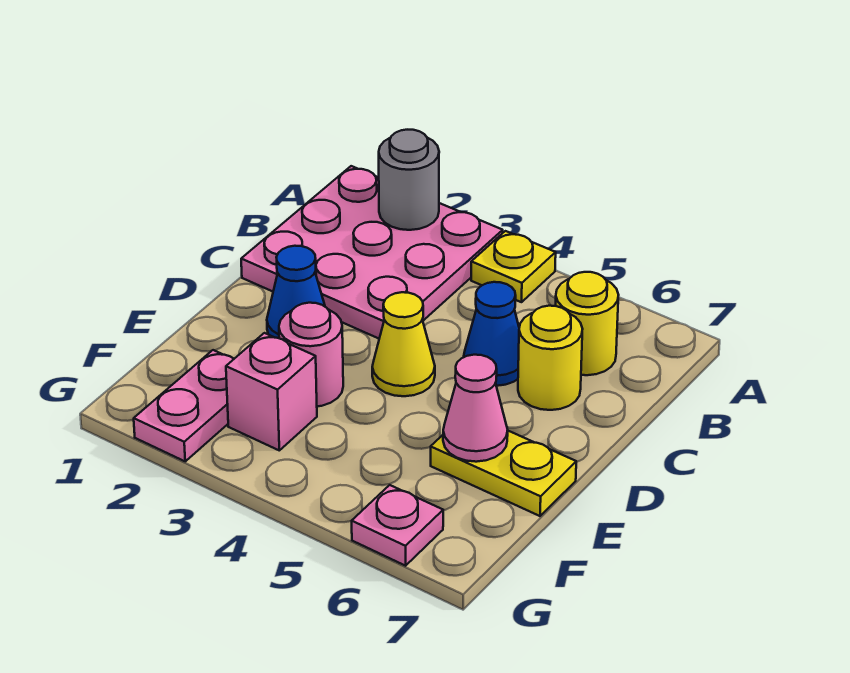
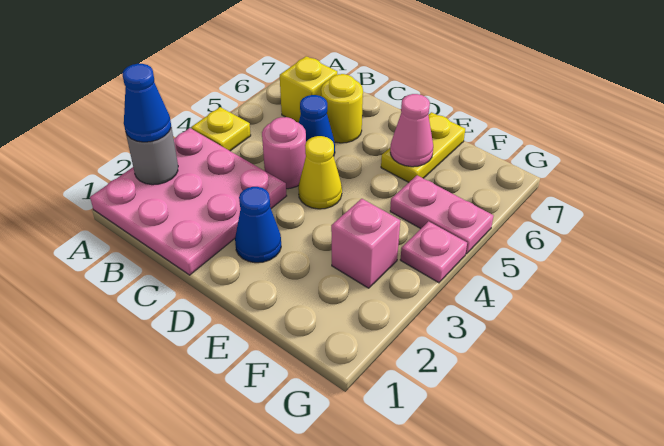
none -> blue 1x1 cone [122,64,171,142]
yellow 1x1 round brick [556,272,618,375] -> yellow 1x1 brick [280,56,337,123]
pink 1x1 round brick [279,303,343,406] -> pink 1x1 round brick moved to [262,117,306,189]
pink 1x2 plate [134,350,234,461] -> pink 1x2 plate moved to [390,175,493,254]
pink 1x1 plate [352,485,443,566] -> pink 1x1 plate moved to [400,221,467,283]

